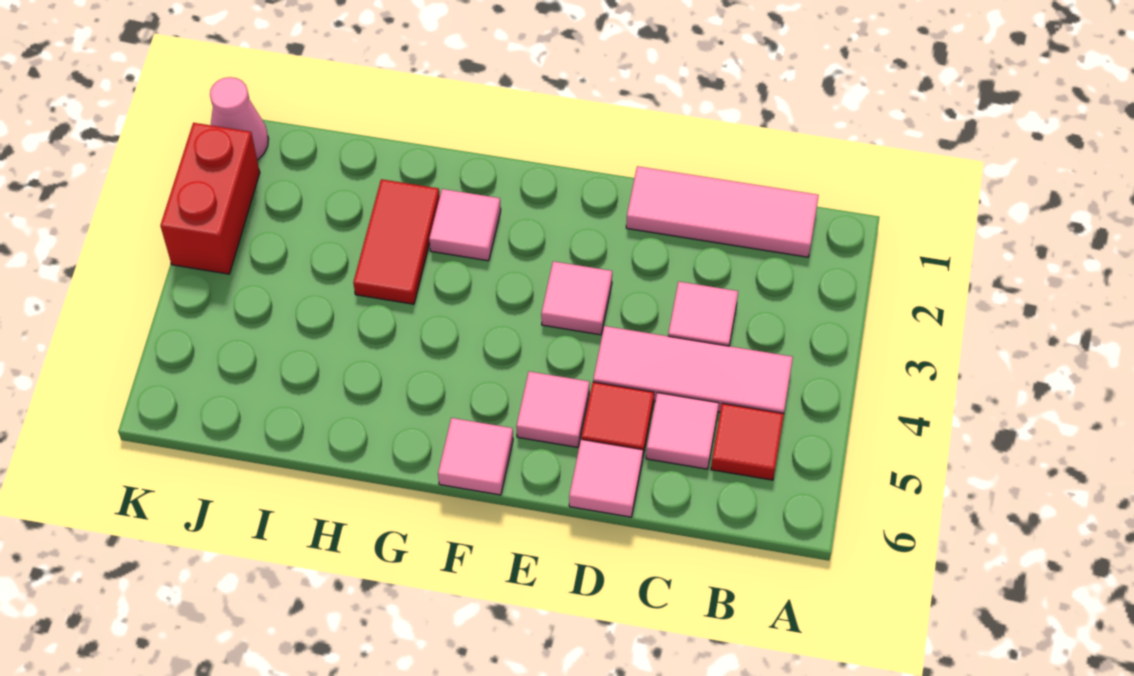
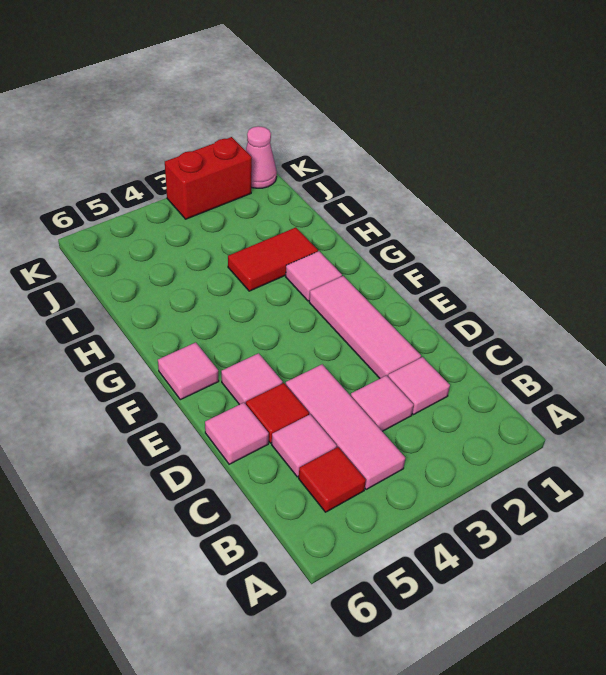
pink 1x3 tile [626,166,819,257] -> pink 1x3 tile moved to [309,276,421,378]
pink 1x1 tile [541,261,612,335] -> pink 1x1 tile moved to [388,357,450,415]

